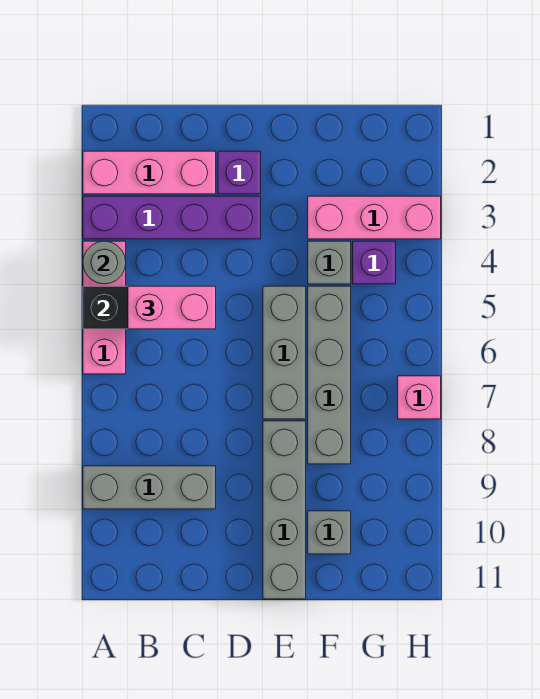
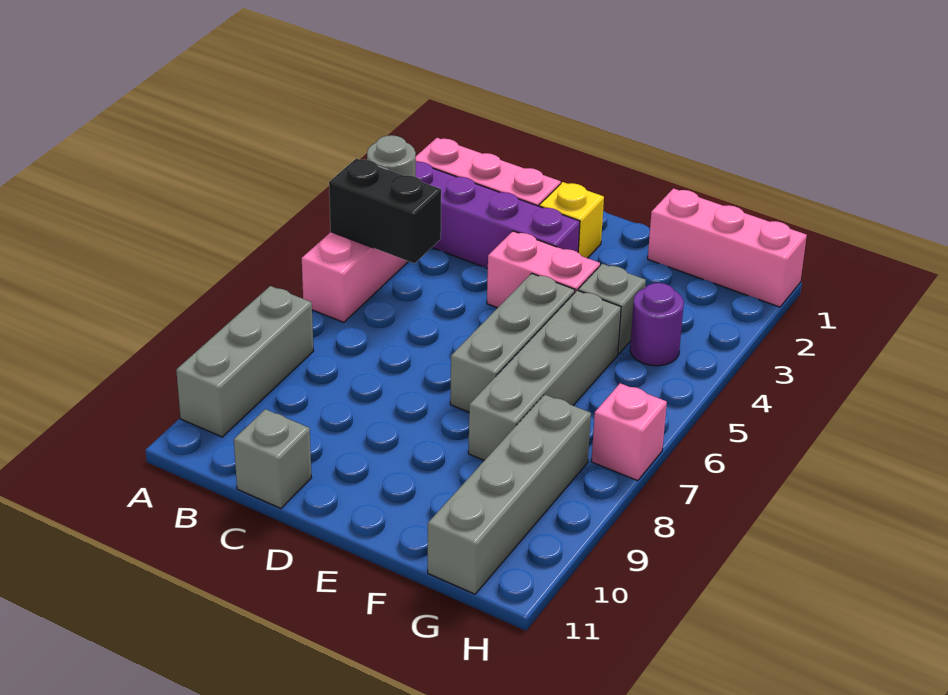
grey 1x3 brick [83,466,216,509] -> grey 1x3 brick turned to [176,286,313,437]
pink 1x2 brick [128,286,216,329] -> pink 1x2 brick moved to [487,231,600,308]
purple 1x1 brick [218,151,261,194] -> yellow 1x1 brick [539,182,604,258]
grey 1x4 brick [263,421,306,599] -> grey 1x4 brick moved to [428,394,591,594]
pink 1x3 brick [308,196,441,239] -> pink 1x3 brick moved to [648,188,807,307]
grey 1x1 brick [308,511,351,554] -> grey 1x1 brick moved to [234,409,312,508]
purple 1x1 brick [353,241,396,284] -> purple 1x1 round brick [630,283,684,366]

